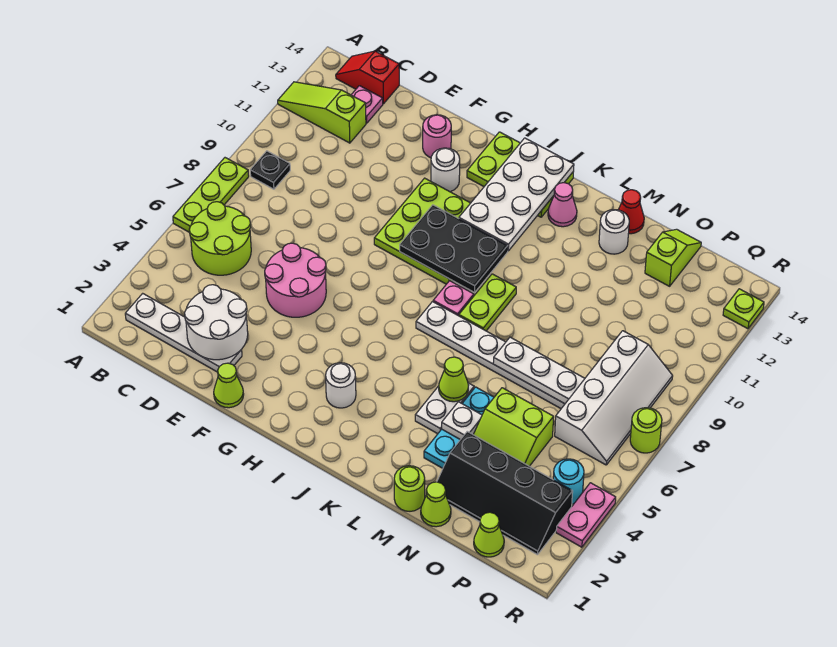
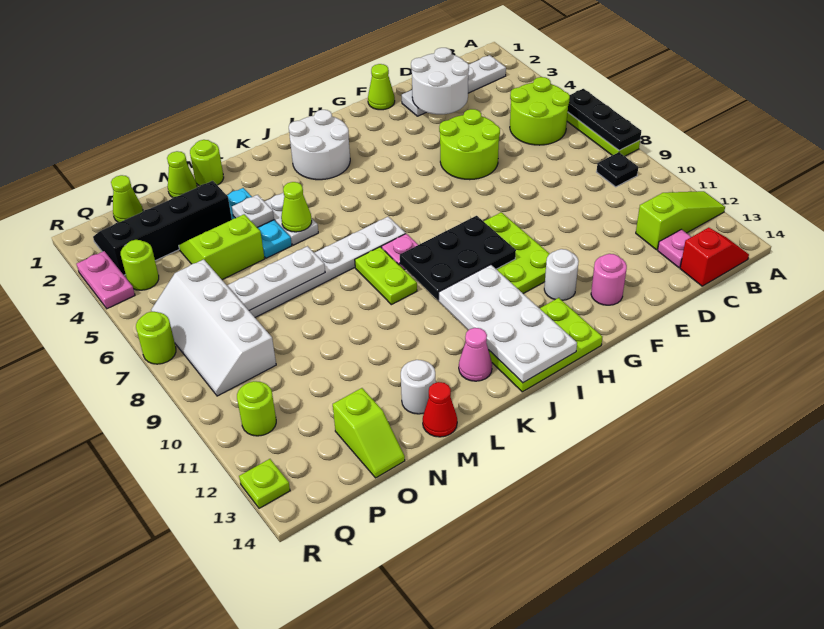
none -> black 1x3 plate [568,89,641,150]
pink 2x2 round brick [265,243,326,317] -> lime 2x2 round brick [439,109,500,180]
white 1x1 round brick [326,363,356,408] -> white 2x2 round brick [289,110,350,180]
cyan 1x1 round brick [553,459,584,504] -> lime 1x1 round brick [121,240,159,290]
none -> lime 1x1 round brick [237,381,276,436]

